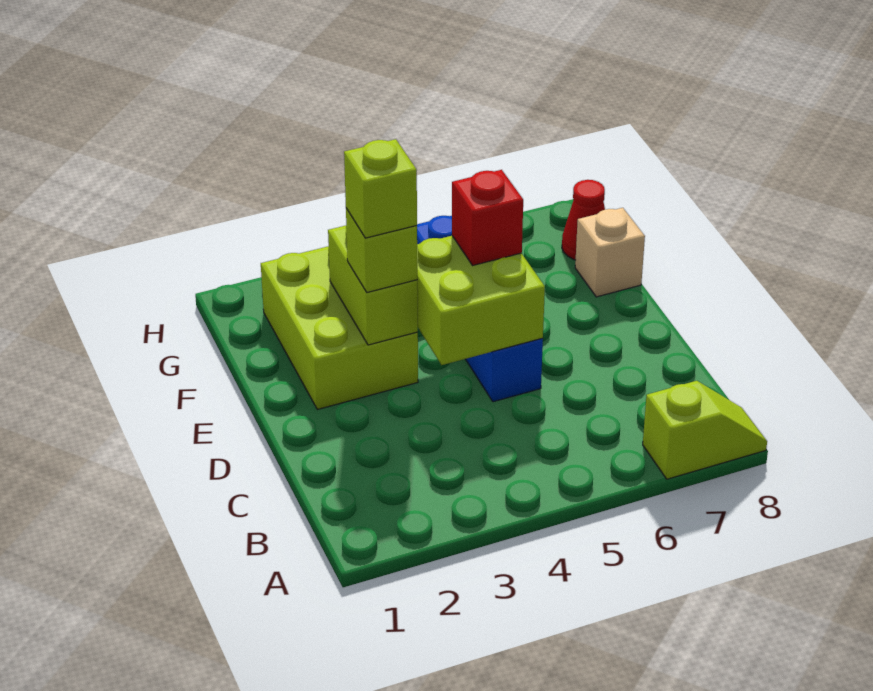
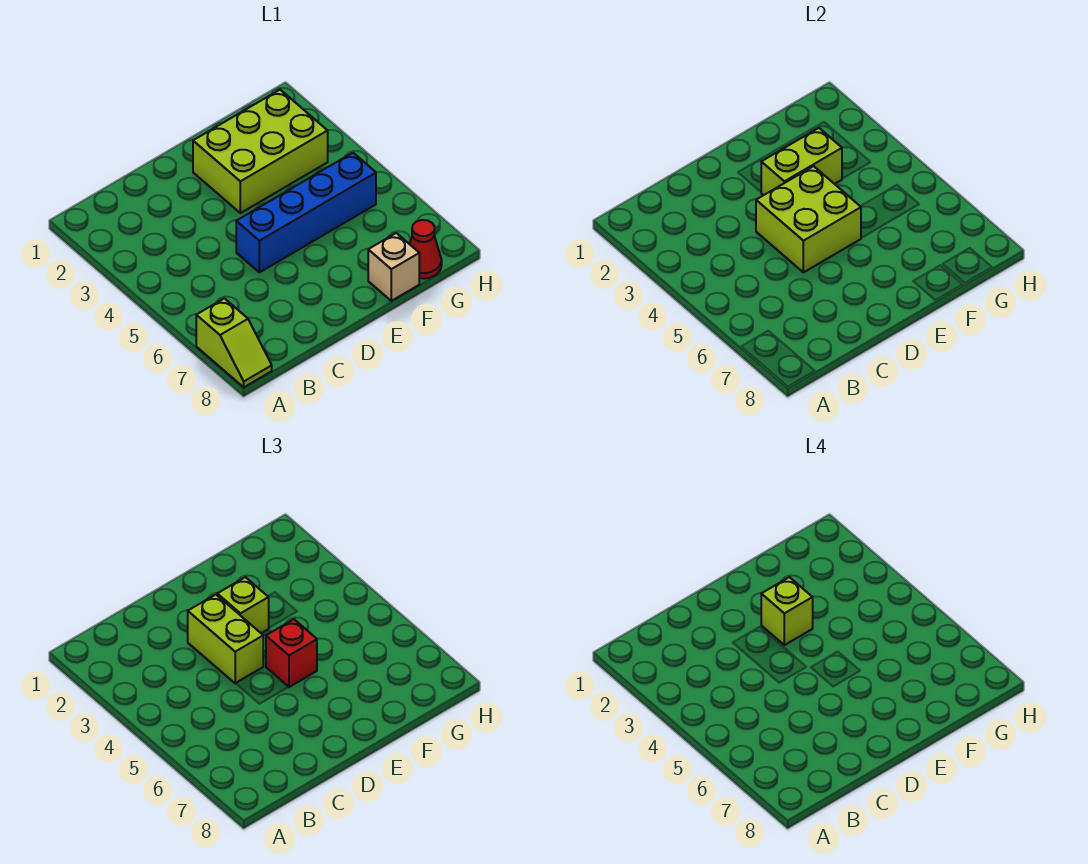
none -> lime 1x2 brick [188,595,263,683]

